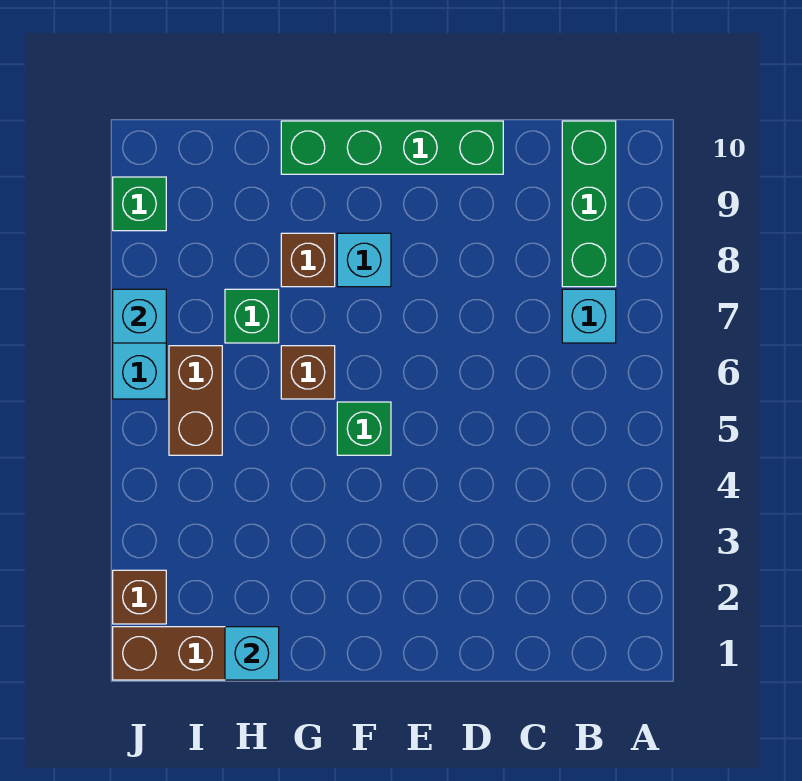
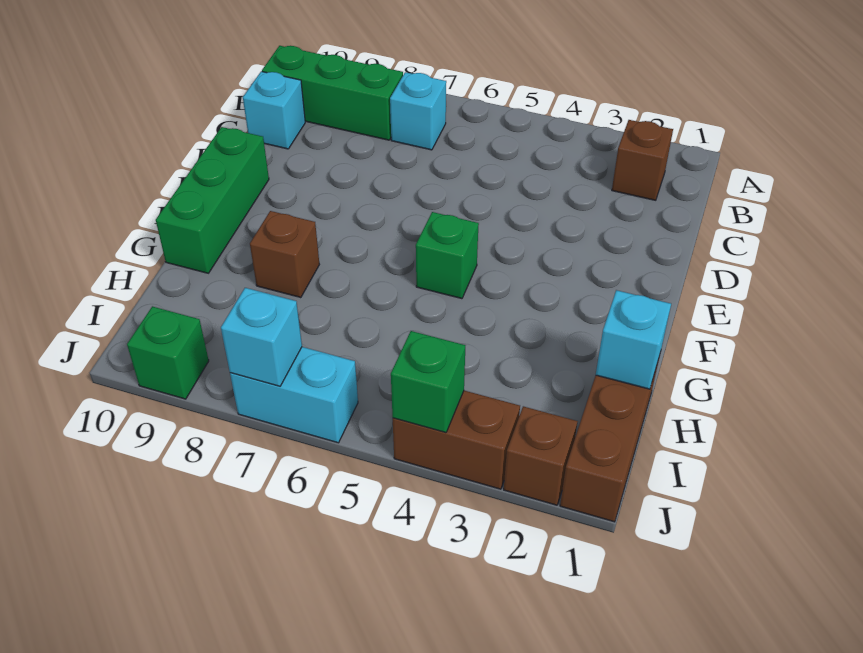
green 1x4 brick [281,121,503,174] -> green 1x3 brick [156,127,269,273]
cyan 1x1 brick [337,233,391,287] -> cyan 1x1 brick moved to [243,71,305,149]
brown 1x1 brick [281,346,335,399] -> brown 1x1 brick moved to [612,120,673,200]
green 1x1 brick [225,289,279,343] -> green 1x1 brick moved to [391,331,465,433]
brown 1x2 brick [169,346,222,455] -> brown 1x2 brick moved to [393,391,520,489]

